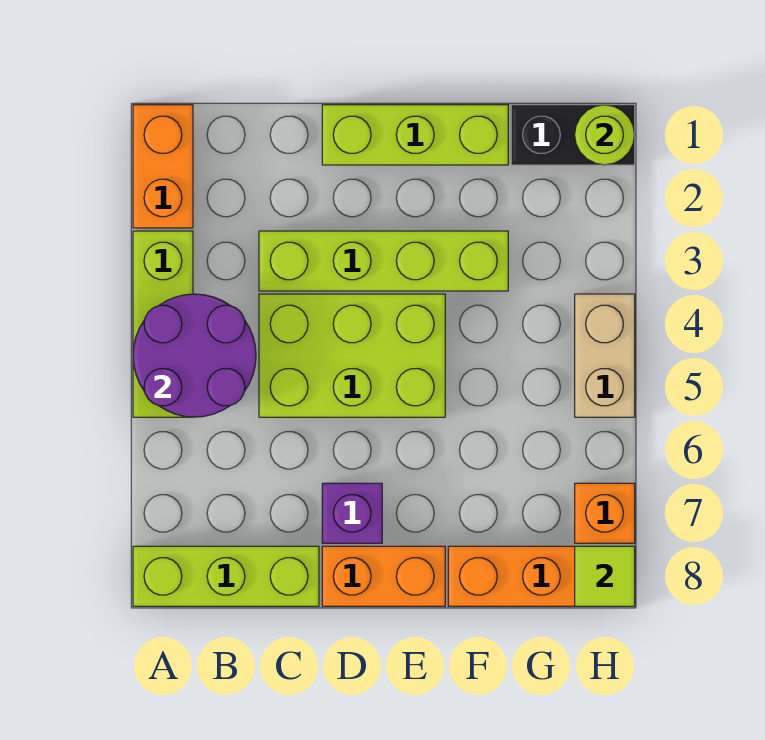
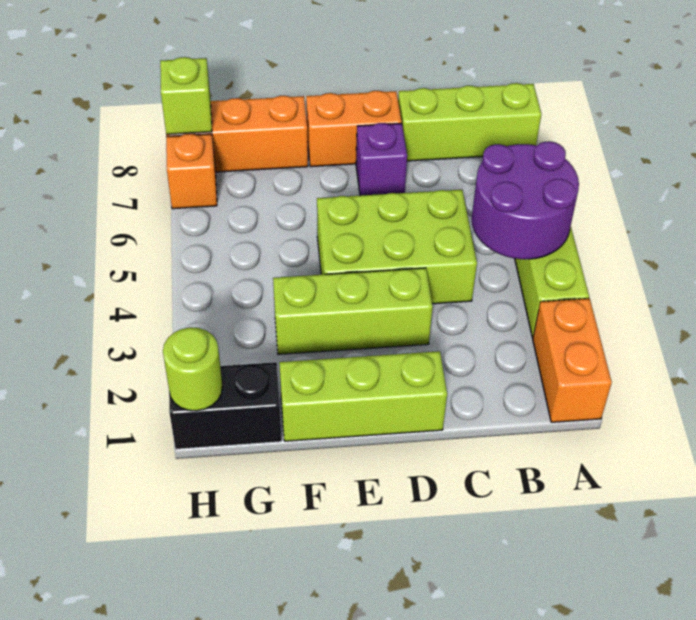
lime 1x4 brick [259,231,508,291] -> lime 1x3 brick [273,268,433,354]
tan 1x2 brick [575,294,635,417] -> none
lime 1x1 tile [575,546,635,606] -> lime 1x1 brick [160,57,212,134]

